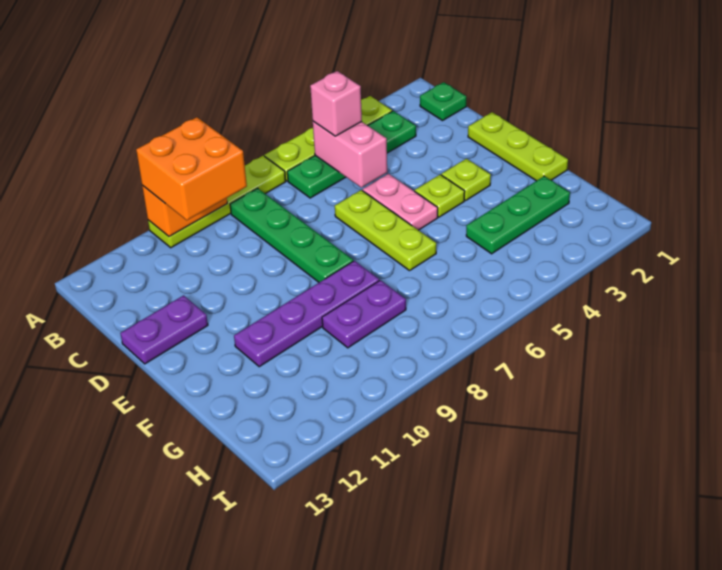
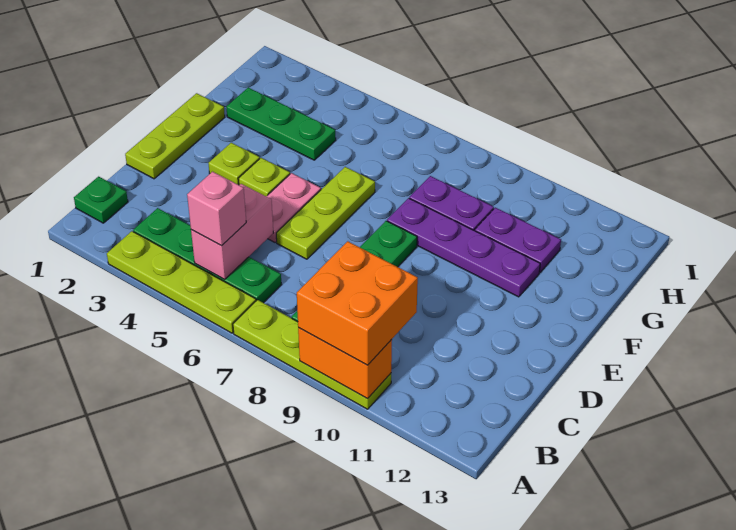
purple 1x2 plate [120,295,208,364] -> purple 1x2 plate moved to [475,208,561,272]

